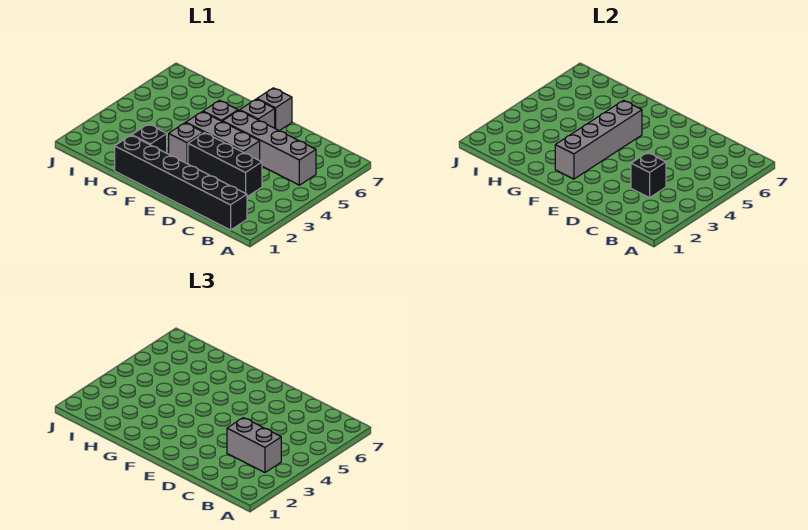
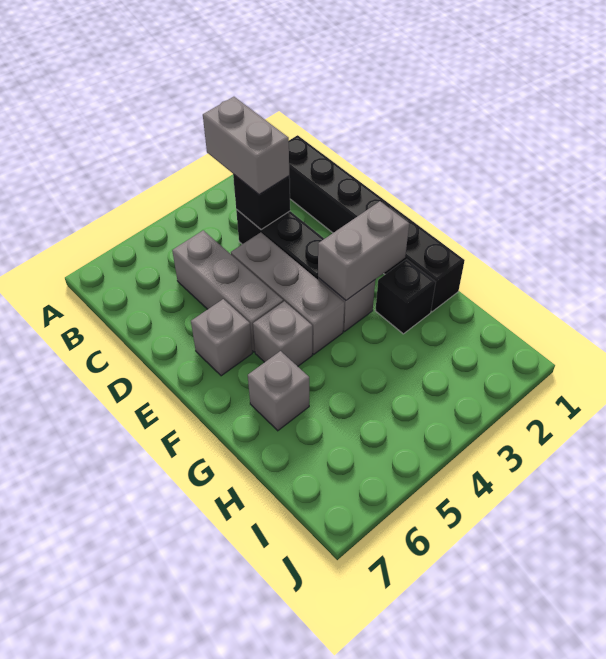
grey 1x4 brick [223,110,316,185] -> grey 1x3 brick [172,230,283,352]
grey 1x1 brick [257,88,292,131] -> grey 1x1 brick moved to [248,351,309,431]
grey 1x4 brick [555,100,642,179] -> grey 1x2 brick [318,201,409,300]

